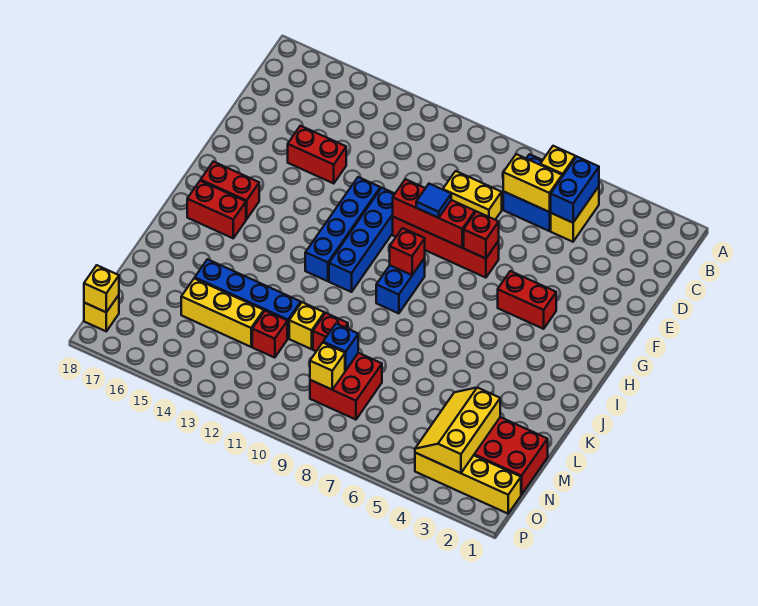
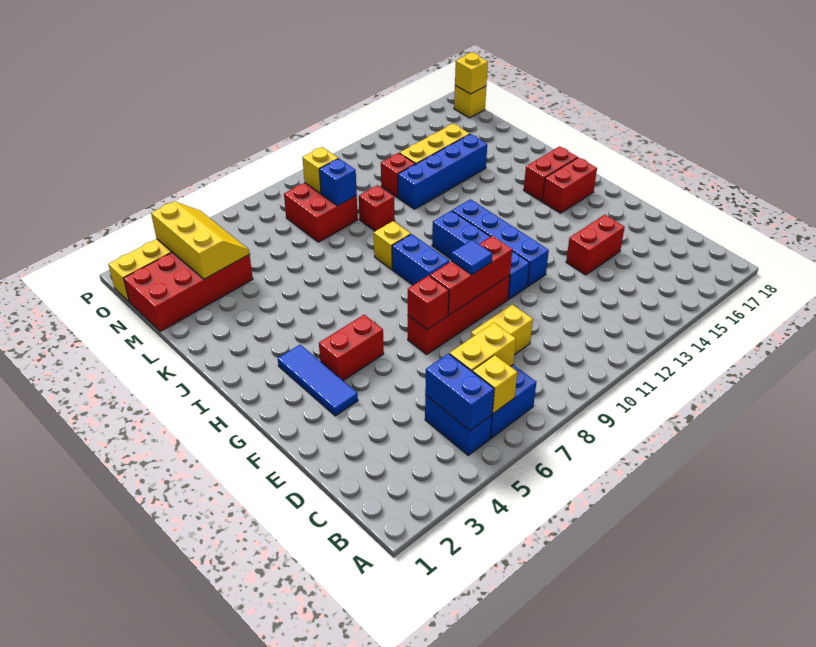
yellow 1x2 brick [551,186,599,242] -> blue 1x2 brick [425,395,492,455]
none -> blue 1x3 tile [278,345,358,416]
red 1x1 brick [390,228,425,275] -> none
yellow 1x1 brick [289,302,324,349] -> yellow 1x1 brick moved to [374,221,411,269]

